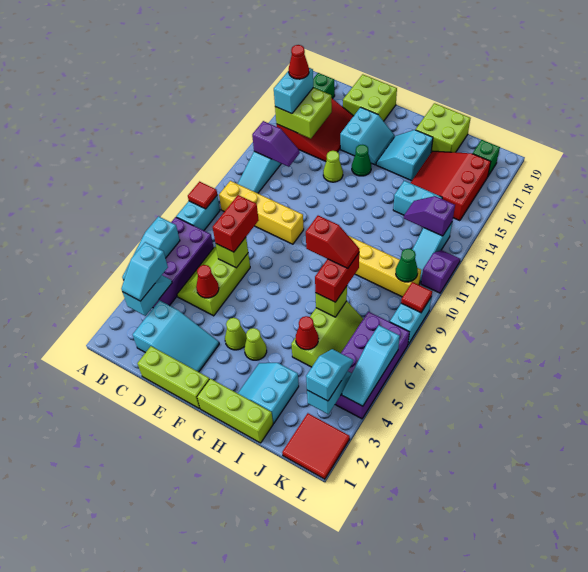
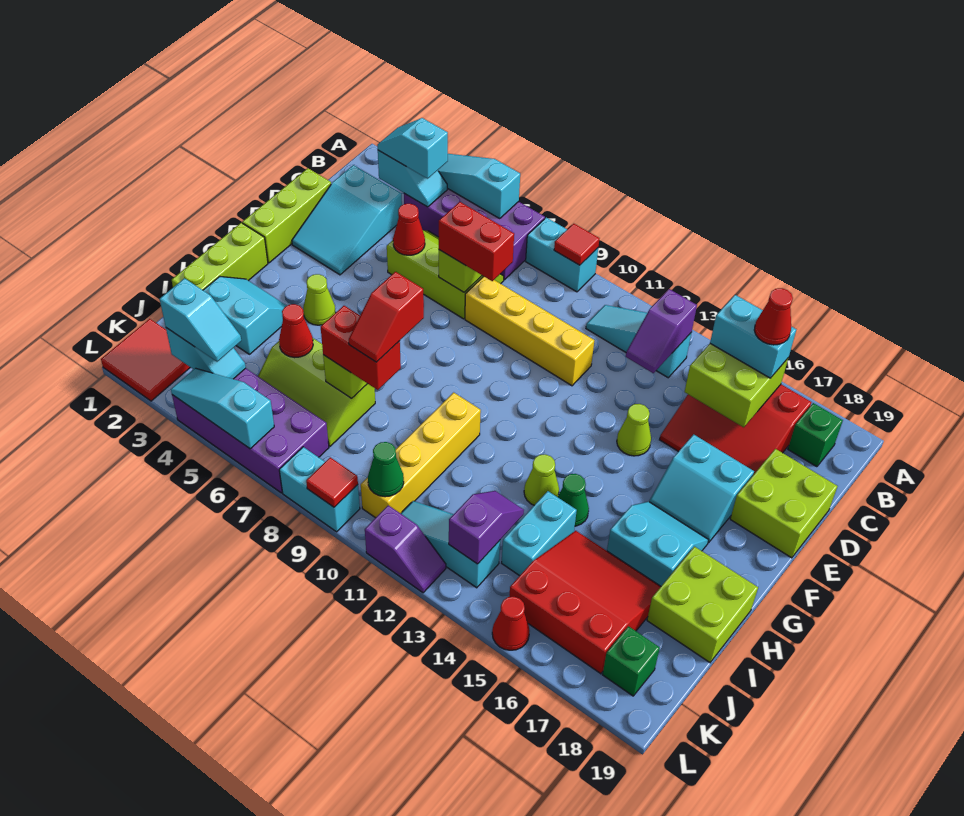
yellow 1x4 brick [219,181,304,244] -> yellow 1x4 brick turned to [465,277,594,386]
lime 1x1 cone [225,318,247,350] -> lime 1x1 cone moved to [524,454,559,505]
green 1x1 cone [352,145,371,176] -> green 1x1 cone moved to [558,474,589,526]
none -> red 1x1 cone [492,597,530,650]

